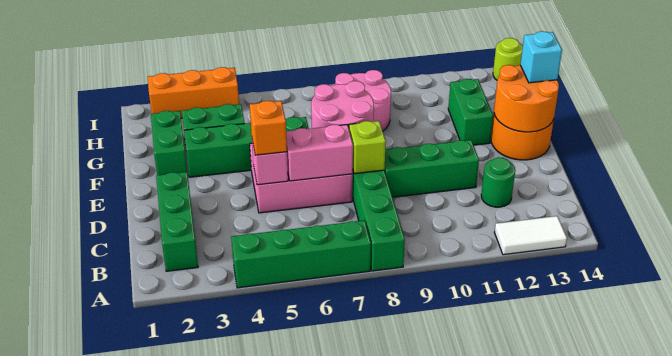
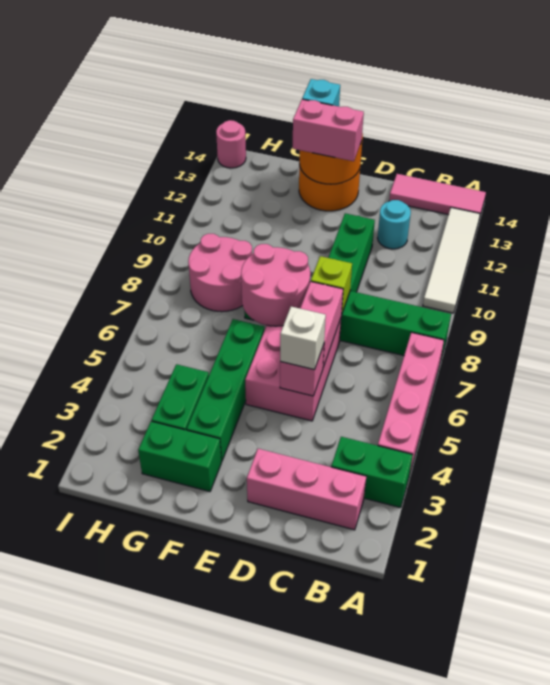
green 1x4 brick [231,220,371,288] -> pink 1x4 brick [378,332,444,475]
white 1x2 tile [494,216,567,255] -> white 1x4 tile [423,207,480,313]
none -> pink 1x3 tile [389,174,486,215]
green 1x3 brick [156,172,198,271] -> pink 1x3 brick [247,449,366,530]
green 1x1 round brick [481,157,515,207] -> cyan 1x1 round brick [378,200,411,249]
orange 1x1 brick [250,101,287,155] -> white 1x1 brick [280,307,326,370]
none -> pink 1x2 brick [293,99,364,161]
green 1x2 brick [448,79,493,145] -> green 1x2 brick moved to [331,437,413,508]
orange 1x3 brick [148,67,239,118] -> none
lime 1x1 round brick [493,38,523,80] -> pink 1x1 round brick [216,120,246,168]

